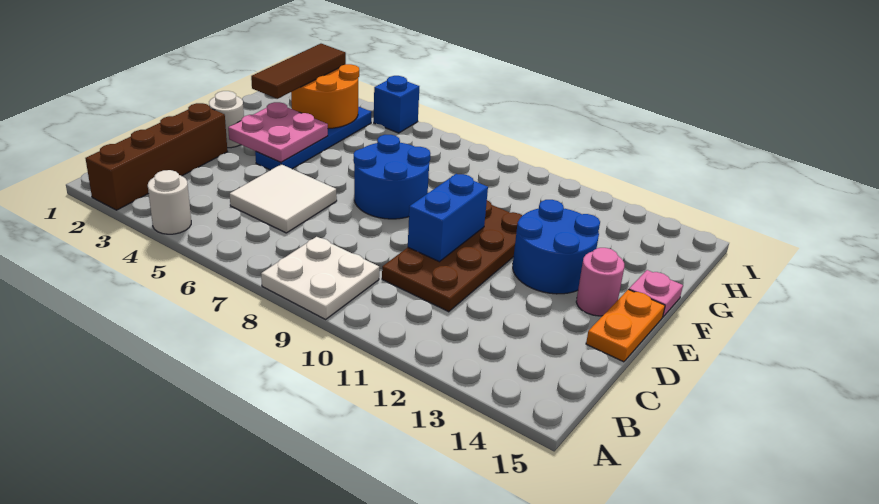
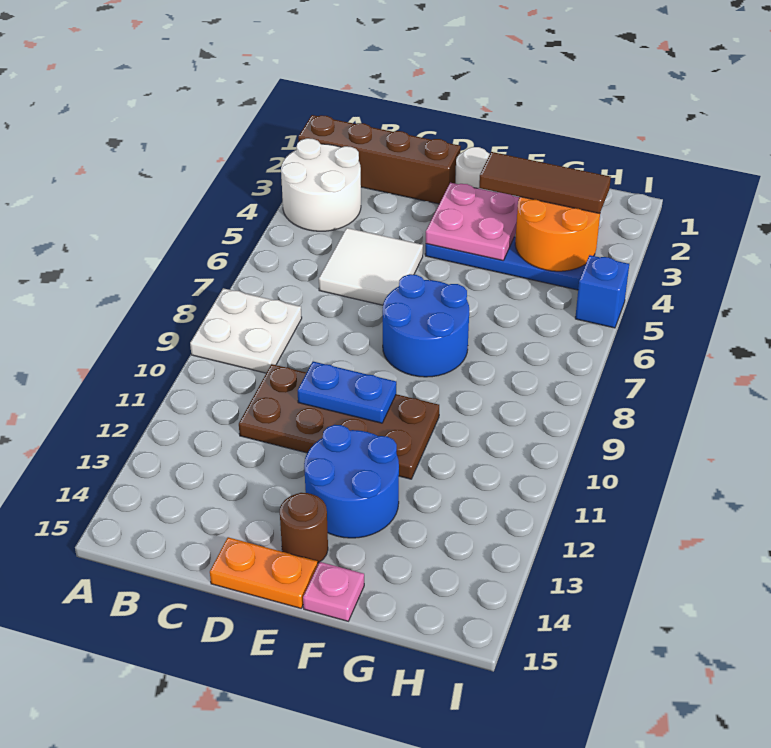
white 1x1 round brick [148,170,191,234] -> white 2x2 round brick [281,138,361,231]
blue 1x2 brick [408,174,488,262] -> blue 1x2 plate [298,362,396,423]
pink 1x1 round brick [576,248,624,316] -> brown 1x1 round brick [280,493,328,563]

